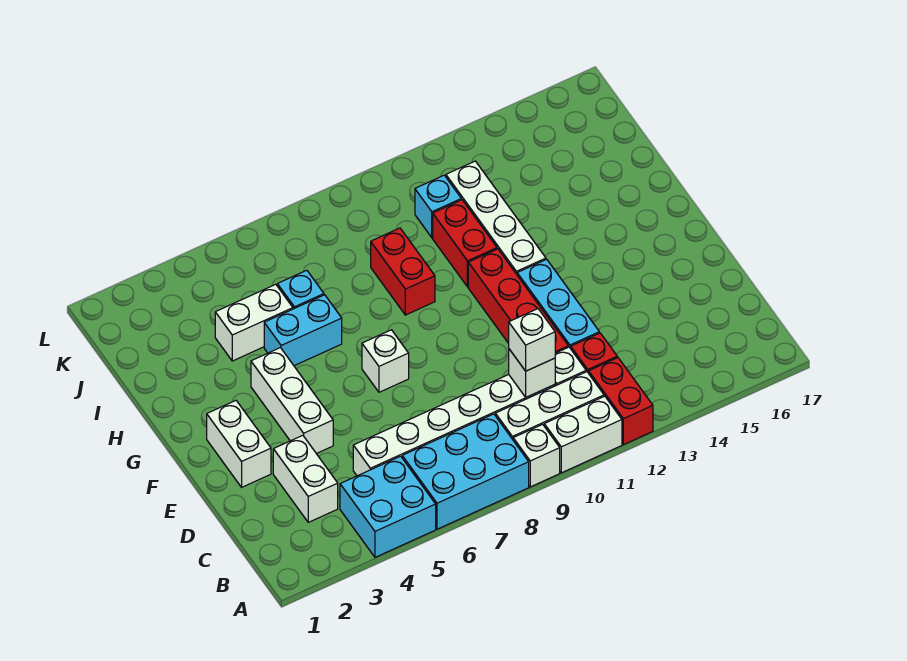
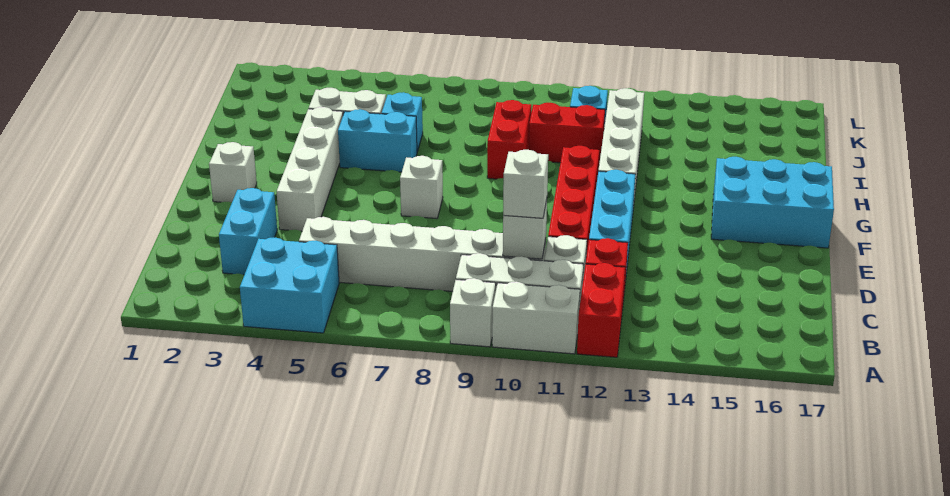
cyan 2x3 brick [402,414,529,529] -> cyan 2x3 brick moved to [711,157,834,248]
white 1x2 brick [273,435,338,522] -> cyan 1x2 brick [219,188,277,275]
white 1x2 brick [207,401,271,487] -> white 1x1 brick [209,142,257,202]
white 1x3 brick [251,348,333,454] -> white 1x4 brick [277,107,343,231]
red 1x2 brick [433,200,497,287] -> red 1x2 brick turned to [529,103,605,163]

